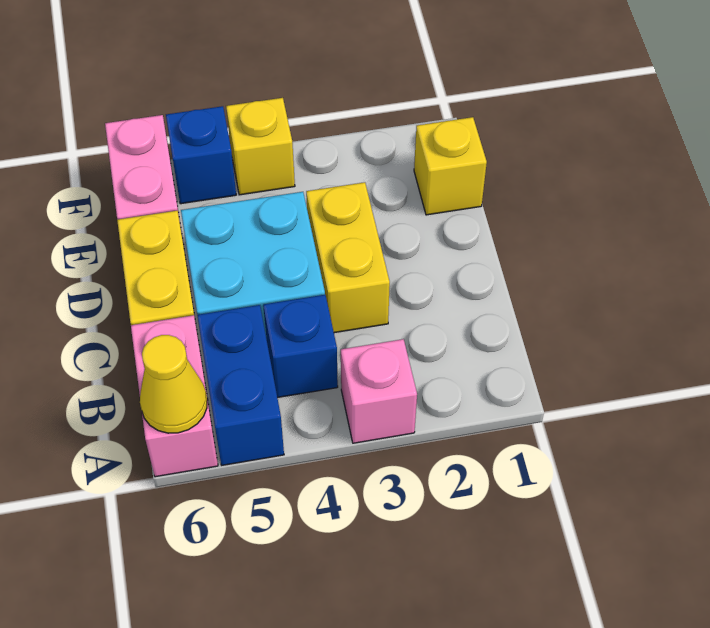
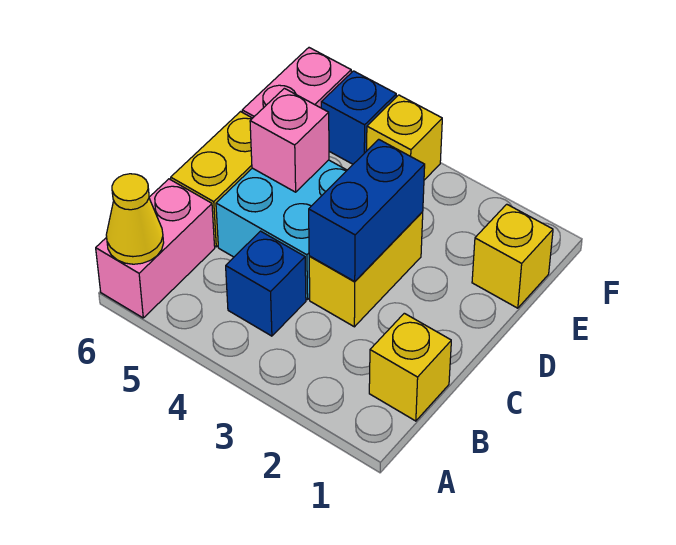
pink 1x1 brick [341,339,417,443] -> pink 1x1 brick moved to [250,88,329,192]
blue 1x2 brick [197,305,284,465] -> blue 1x2 brick moved to [309,139,425,281]
none -> yellow 1x1 brick [369,313,451,421]

